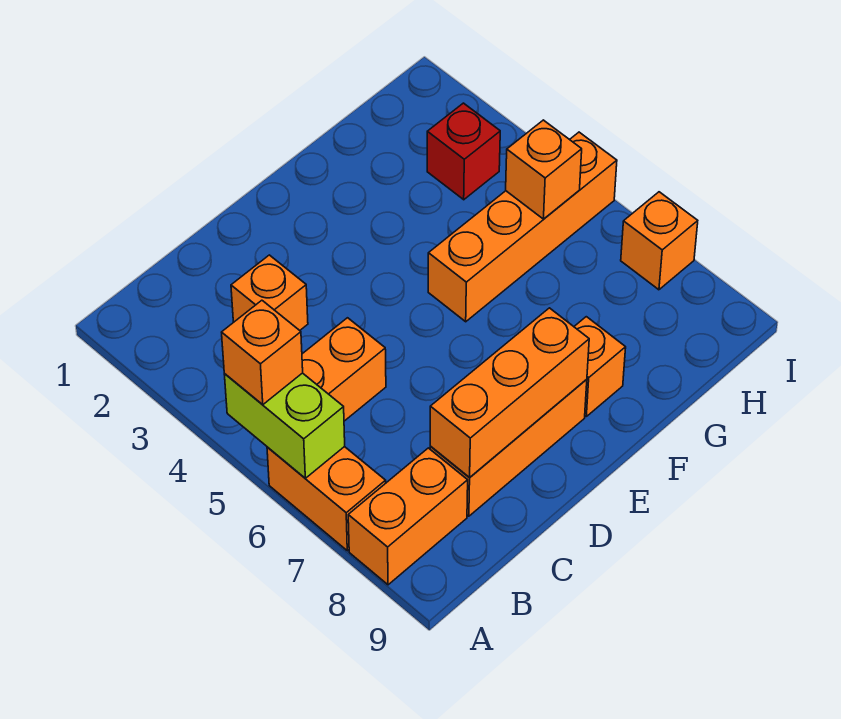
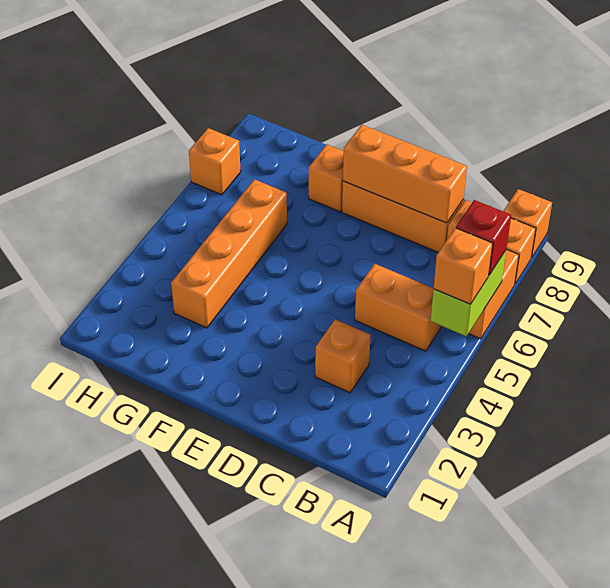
orange 1x4 brick [428,132,617,322] -> orange 1x4 brick turned to [171,179,287,328]
red 1x1 brick [427,103,500,200] -> red 1x1 brick moved to [456,200,511,275]
orange 1x1 brick [506,120,582,219] -> orange 1x1 brick moved to [503,189,552,258]

